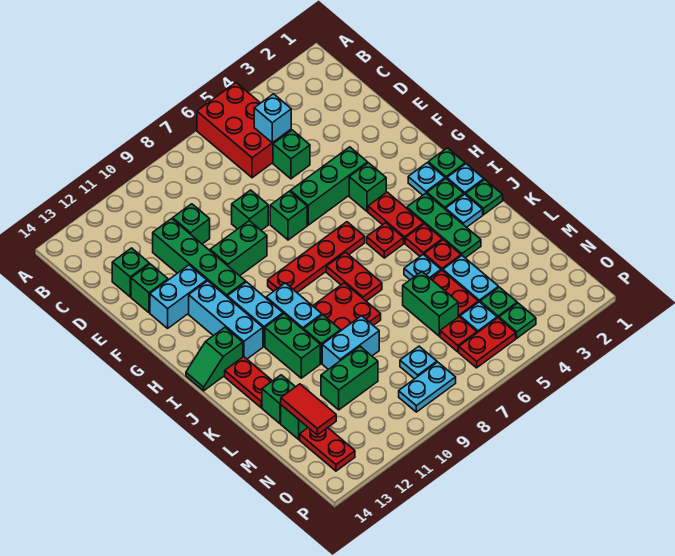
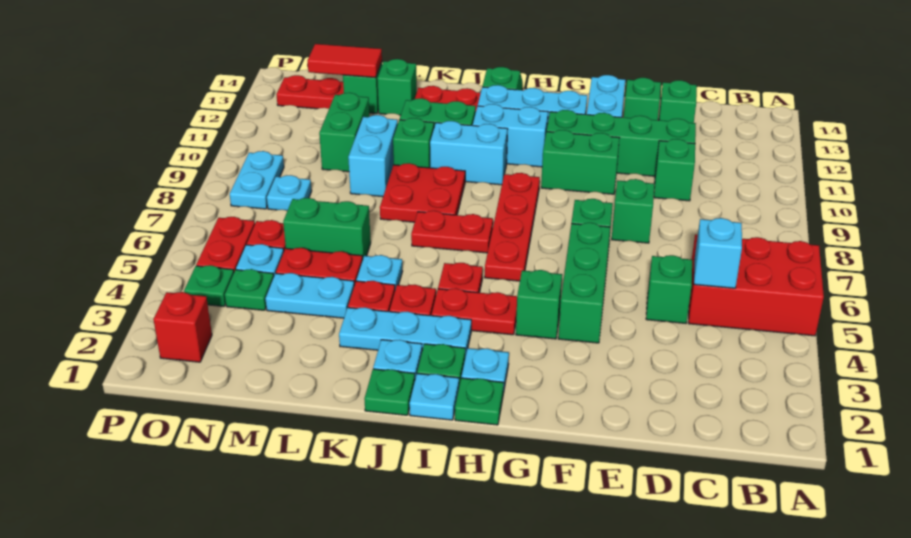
green 1x2 brick [210,221,267,276] -> green 1x2 brick turned to [541,130,619,194]
green 1x3 plate [407,193,481,258] -> cyan 1x3 plate [339,307,471,357]
none -> red 1x1 brick [153,292,212,362]

